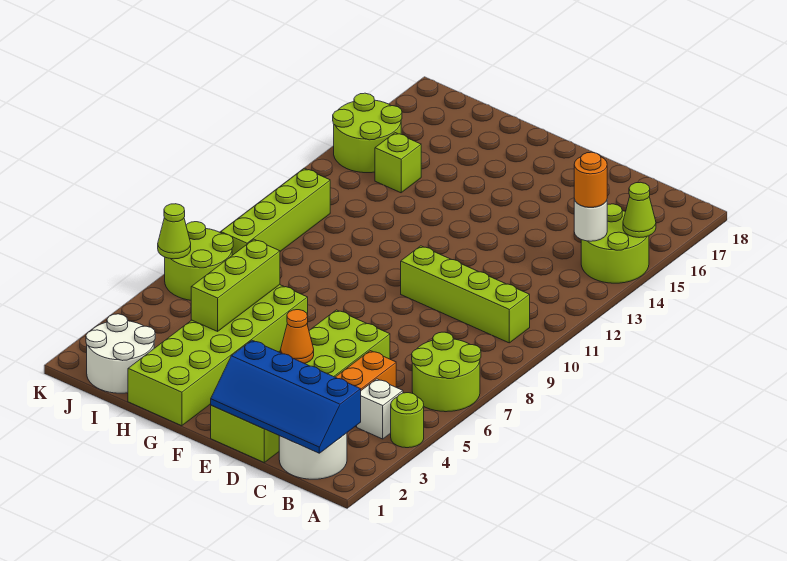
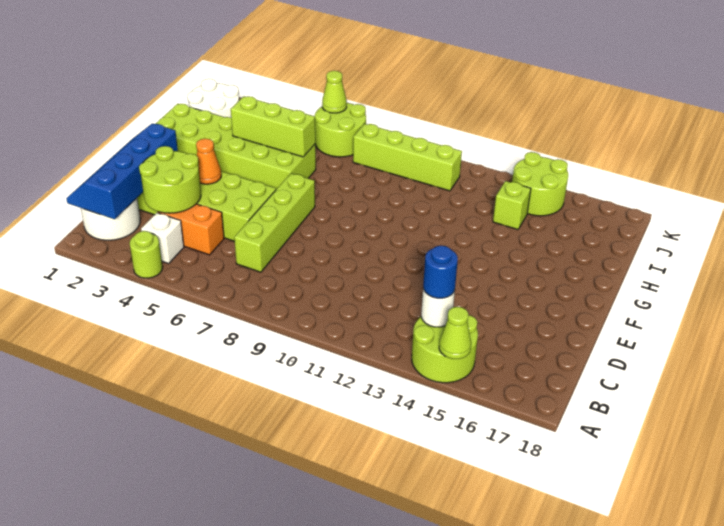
lime 2x2 round brick [412,332,481,412] -> lime 2x2 round brick moved to [139,146,201,213]
lime 1x4 brick [401,246,530,343] -> lime 1x4 brick moved to [234,173,315,272]
orange 1x1 round brick [574,152,607,207] -> blue 1x1 round brick [423,245,458,298]

